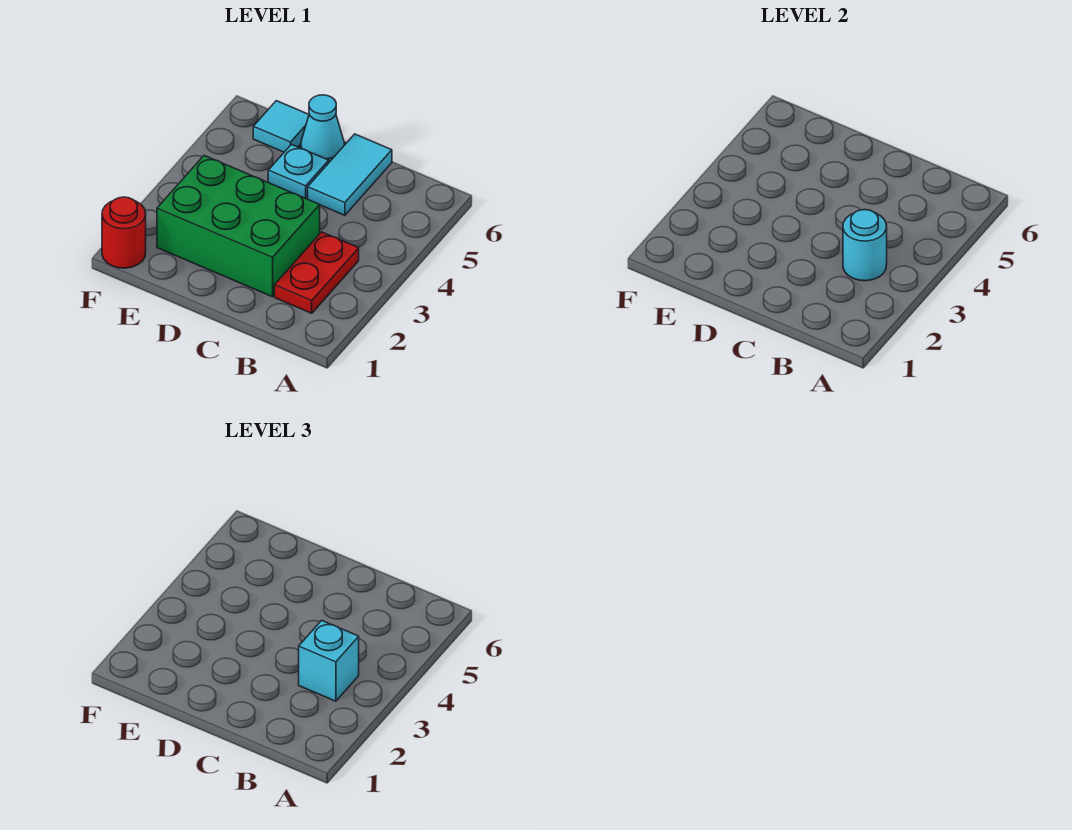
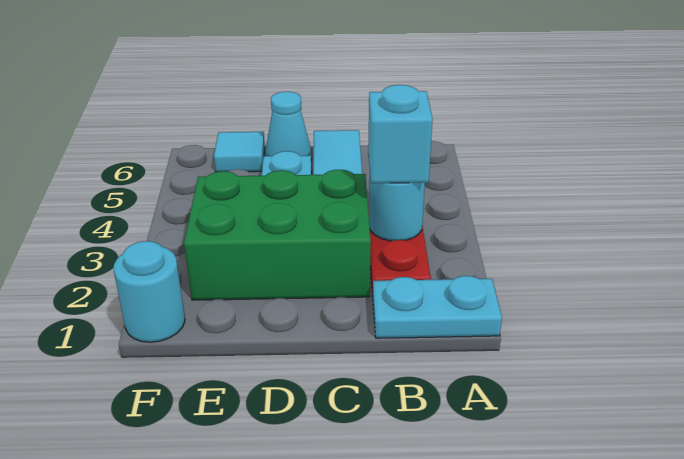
none -> cyan 1x2 plate [373,276,502,338]
red 1x1 round brick [102,197,146,268] -> cyan 1x1 round brick [114,241,185,342]

